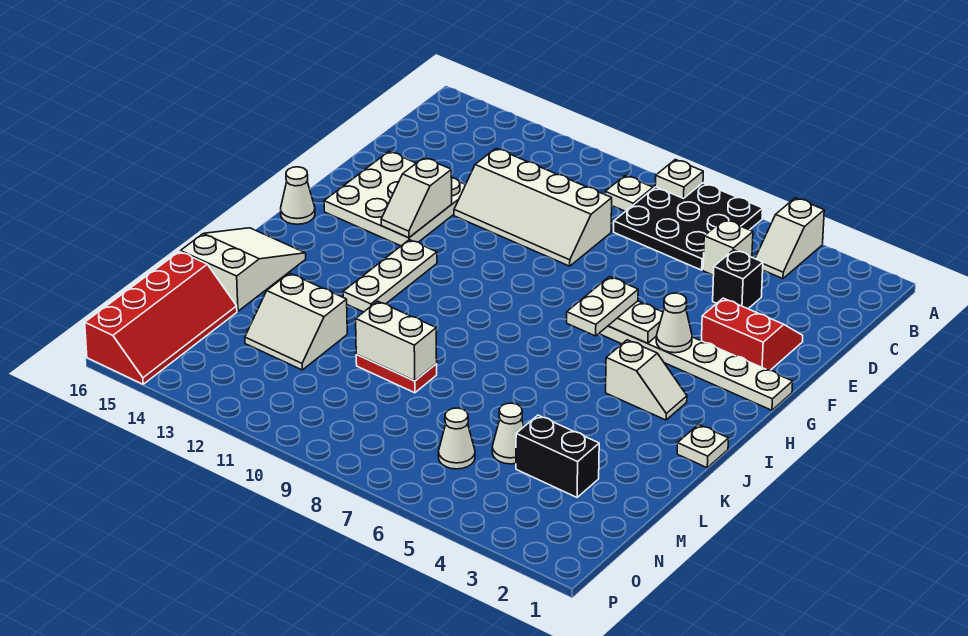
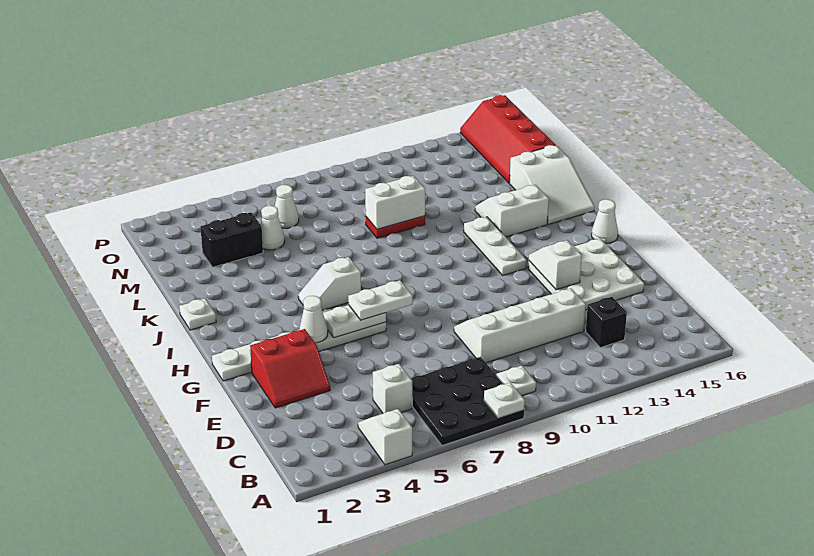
black 1x1 brick [713,250,763,309] -> black 1x1 brick moved to [586,297,627,348]
white 1x2 plate [567,277,638,336] -> white 1x2 plate turned to [348,280,413,320]
white 1x2 slope [606,340,687,420] -> white 1x2 slope moved to [298,257,361,311]
white 2x2 slope [245,273,347,370] -> white 2x2 slope moved to [475,185,549,237]

